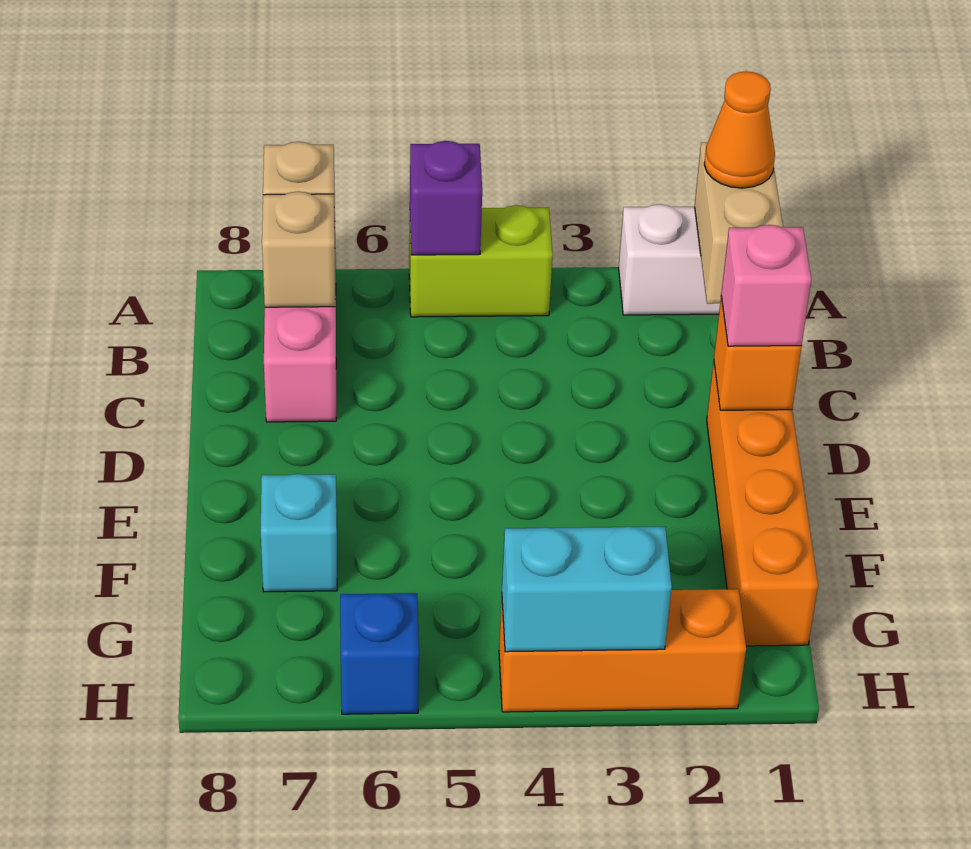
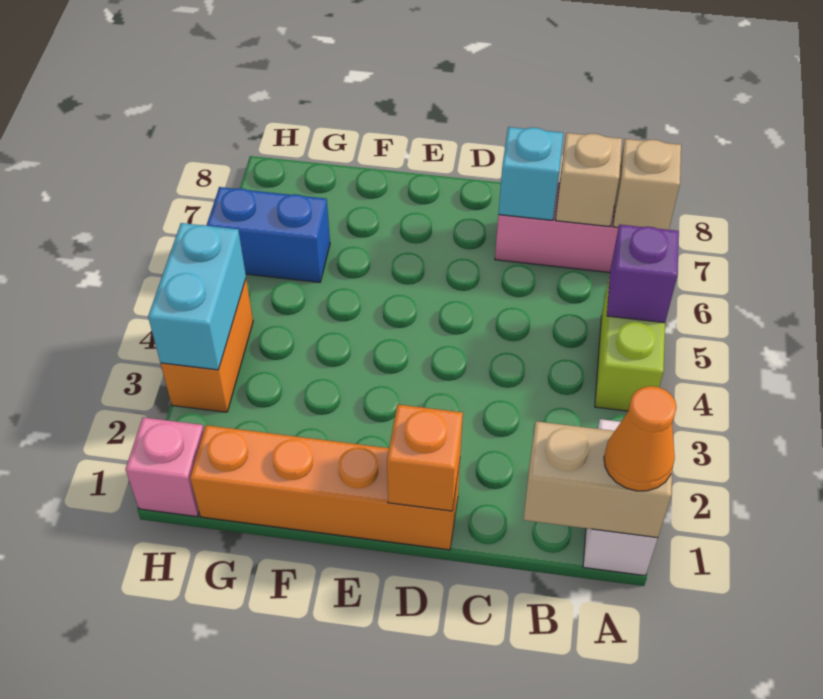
pink 1x1 brick [721,225,811,346] -> pink 1x1 brick moved to [125,417,204,517]
cyan 1x1 brick [260,474,337,592] -> cyan 1x1 brick moved to [498,127,563,220]
orange 1x3 brick [499,589,746,712] -> orange 1x2 brick [161,280,253,412]
blue 1x1 brick [340,593,419,714] -> blue 1x2 brick [207,187,330,283]

